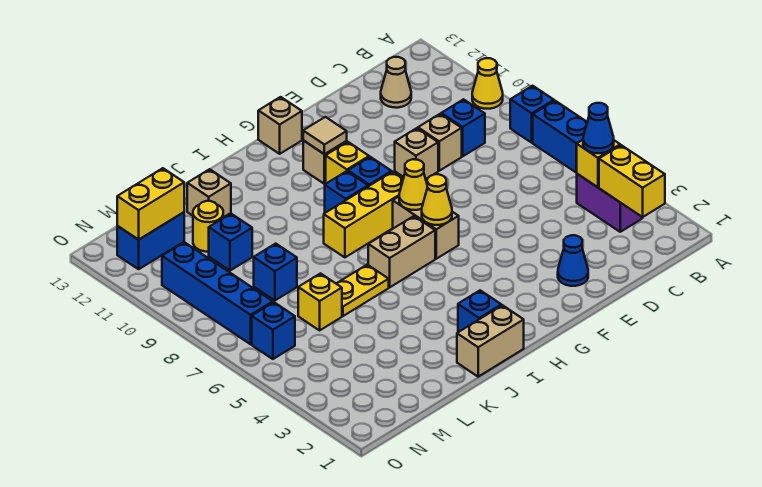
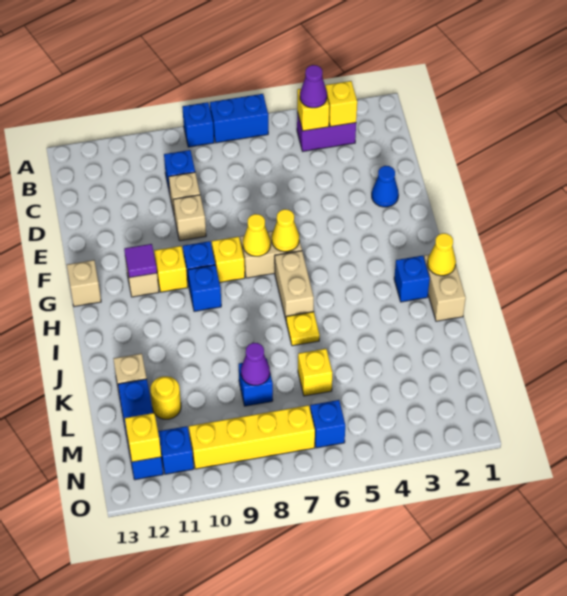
yellow 1x1 cone [472,58,503,109] -> yellow 1x1 cone moved to [428,233,456,276]
yellow 1x2 brick [599,145,665,217] -> yellow 1x1 brick [325,81,357,127]
blue 1x1 cone [583,103,614,153] -> purple 1x1 cone [300,65,327,108]
tan 1x1 cone [381,57,411,108] -> none
yellow 1x3 brick [324,172,403,257] -> yellow 1x1 brick [212,237,245,283]
tan 1x1 tile [303,117,347,154] -> purple 1x1 tile [124,244,157,278]
yellow 1x2 plate [336,265,389,316] -> yellow 1x1 plate [286,312,320,346]
none -> purple 1x1 cone [241,343,270,385]
blue 1x1 brick [209,214,252,271] -> blue 1x1 brick moved to [158,426,194,474]
blue 1x2 brick [117,212,184,269] -> blue 1x3 brick [118,379,163,480]
yellow 1x2 brick [117,168,184,240] -> yellow 1x1 brick [125,413,161,462]
blue 1x4 brick [162,242,273,344] -> yellow 1x4 brick [189,405,315,469]

